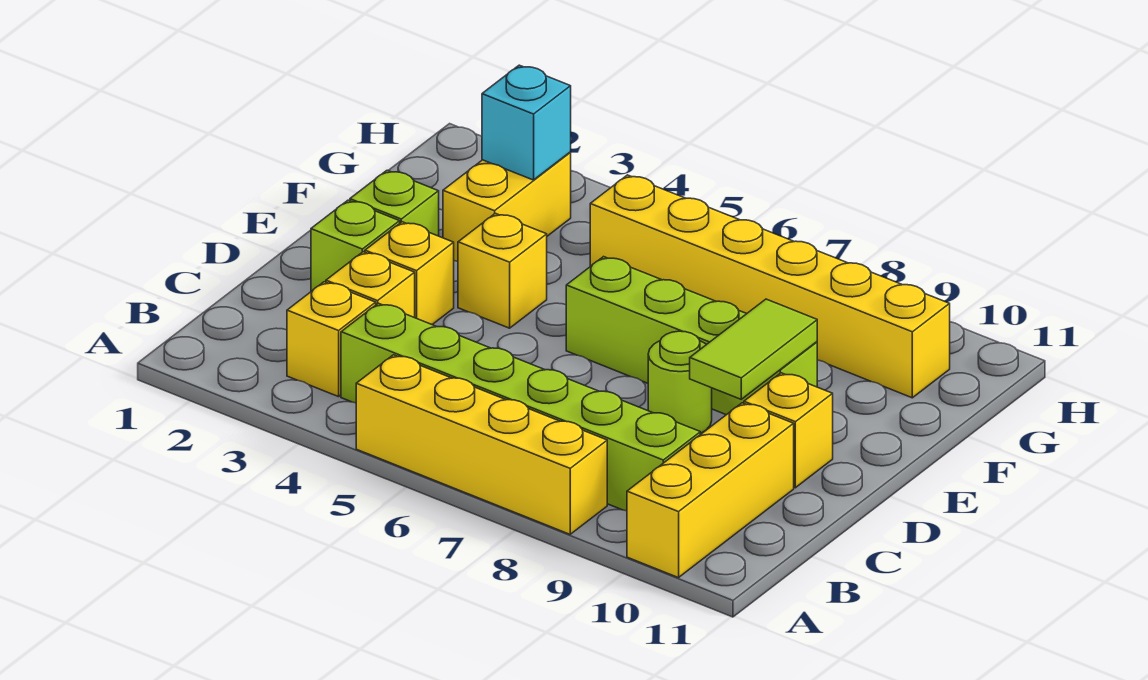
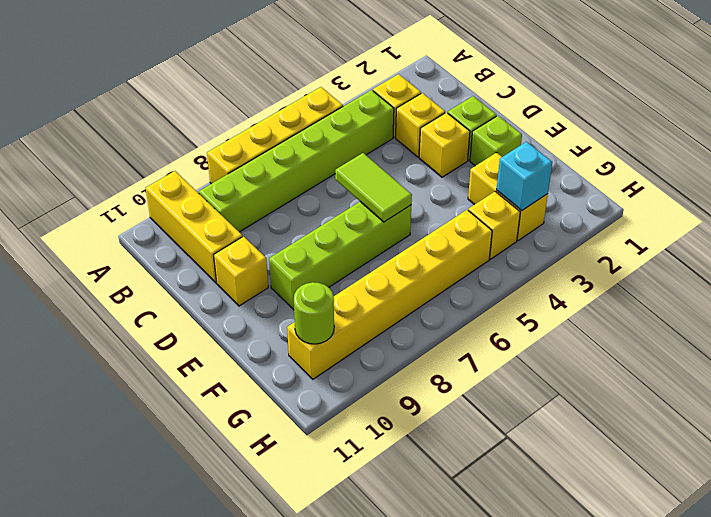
lime 1x1 round brick [648,331,712,433] -> lime 1x1 round brick moved to [294,282,334,344]
lime 1x2 tile [690,299,817,399] -> lime 1x2 tile moved to [335,153,412,222]
yellow 1x1 brick [458,213,547,328] -> yellow 1x1 brick moved to [468,192,520,259]

